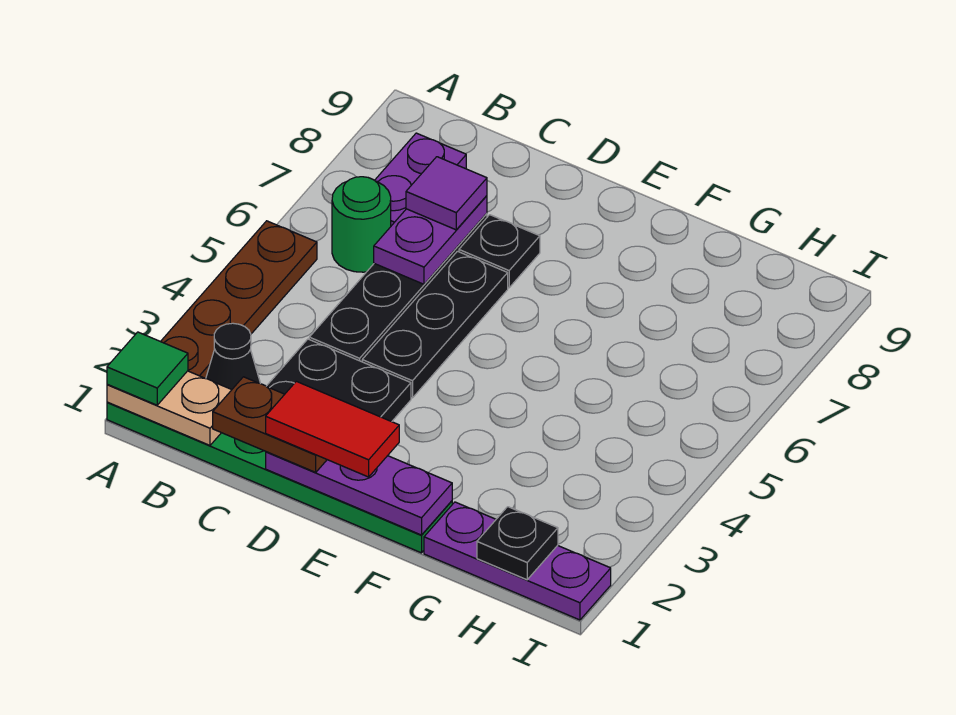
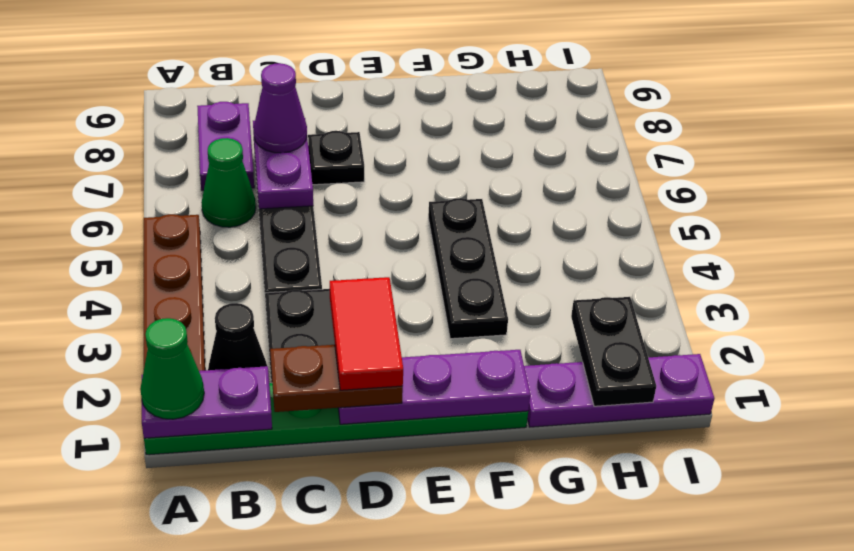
tan 1x2 plate [107,371,231,445] -> purple 1x2 plate [142,366,272,438]
green 1x1 tile [107,332,188,405] -> green 1x1 cone [140,318,204,419]
green 1x1 round brick [332,177,391,272] -> green 1x1 cone [201,138,256,227]
purple 1x1 tile [406,157,487,230] -> purple 1x1 cone [254,63,307,153]
red 1x2 tile [266,381,399,477] -> red 1x2 tile turned to [330,277,403,390]
black 1x3 plate [362,251,508,398] -> black 1x3 plate moved to [428,198,508,339]
black 1x1 plate [477,507,558,580] -> black 1x2 plate [571,297,656,406]

